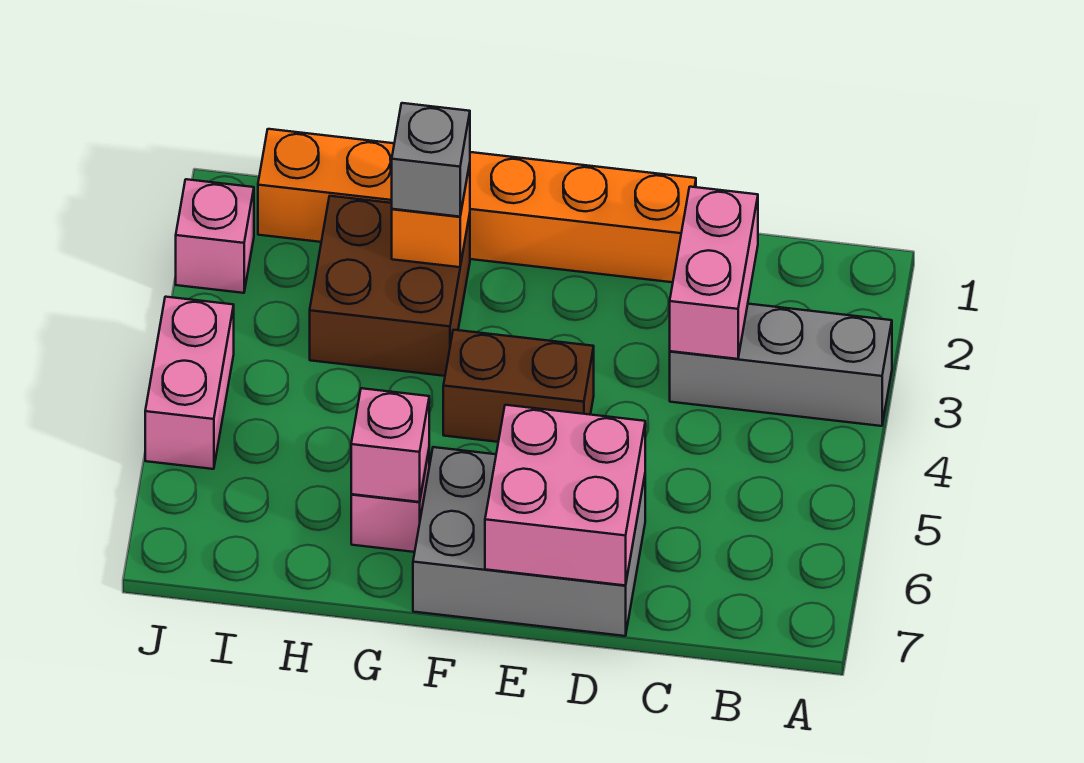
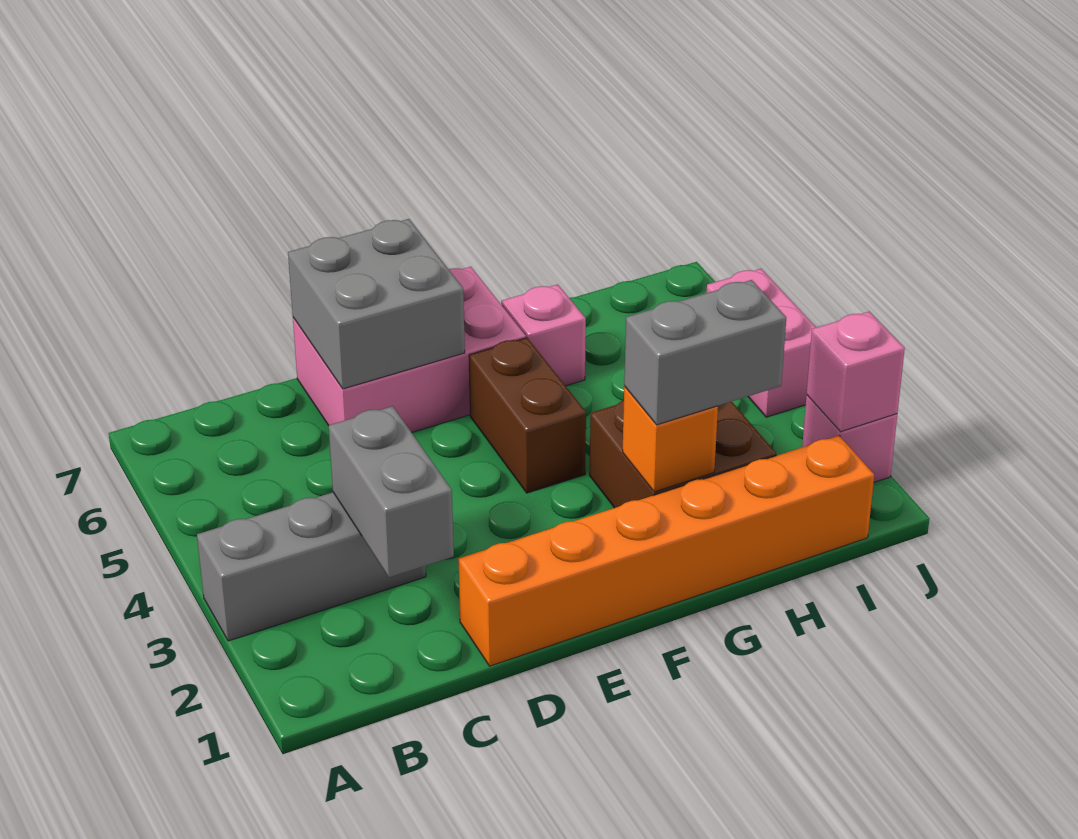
pink 1x2 brick [670,187,758,359] -> grey 1x2 brick [329,406,454,577]
grey 2x3 brick [413,447,645,636] -> pink 2x3 brick [293,267,526,432]
pink 2x2 brick [485,405,645,586] -> grey 2x2 brick [288,219,465,389]
brown 1x2 brick [443,330,594,442] -> brown 1x2 brick turned to [469,338,586,493]
grey 1x1 brick [392,103,470,217] -> grey 1x2 brick [624,280,786,425]
pink 1x1 brick [351,388,429,502] -> pink 1x1 brick moved to [807,312,905,432]

